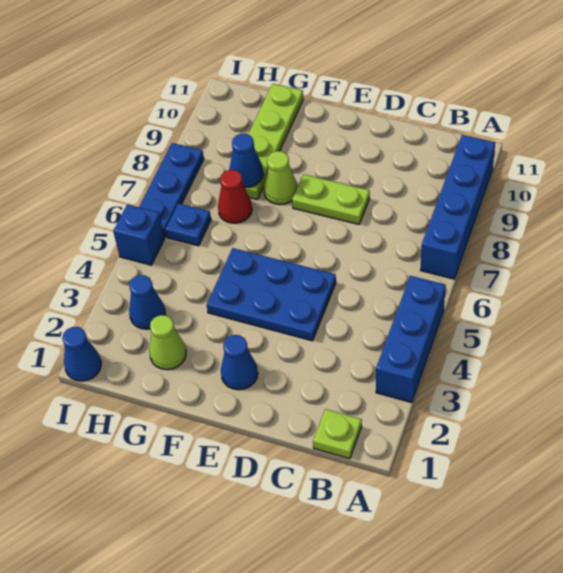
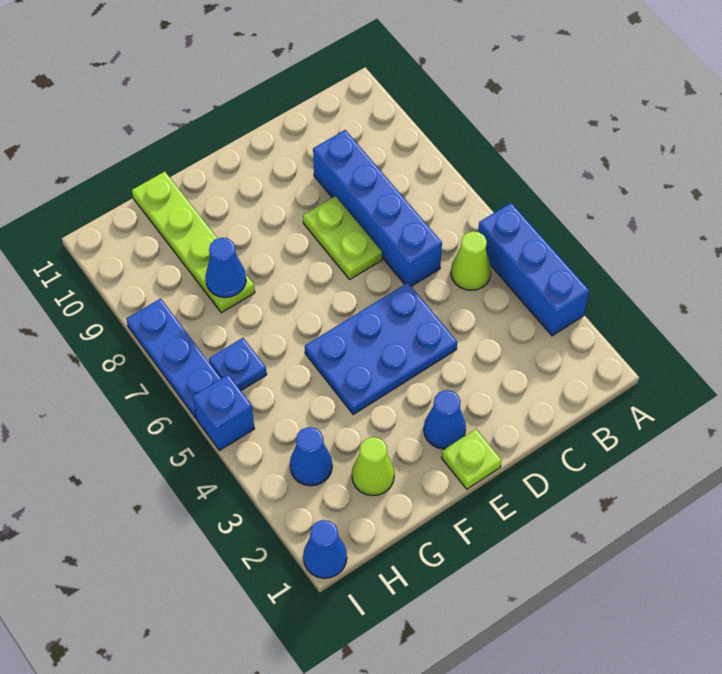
blue 1x4 brick [421,135,495,279] -> blue 1x4 brick moved to [313,130,442,286]
lime 1x1 plate [313,409,362,459] -> lime 1x1 plate moved to [442,429,502,489]
lime 1x2 plate [292,174,370,224] -> lime 1x2 plate turned to [303,196,382,279]
lime 1x1 cone [264,151,297,205] -> lime 1x1 cone moved to [451,231,491,290]
red 1x1 cone [218,170,252,223] -> none

